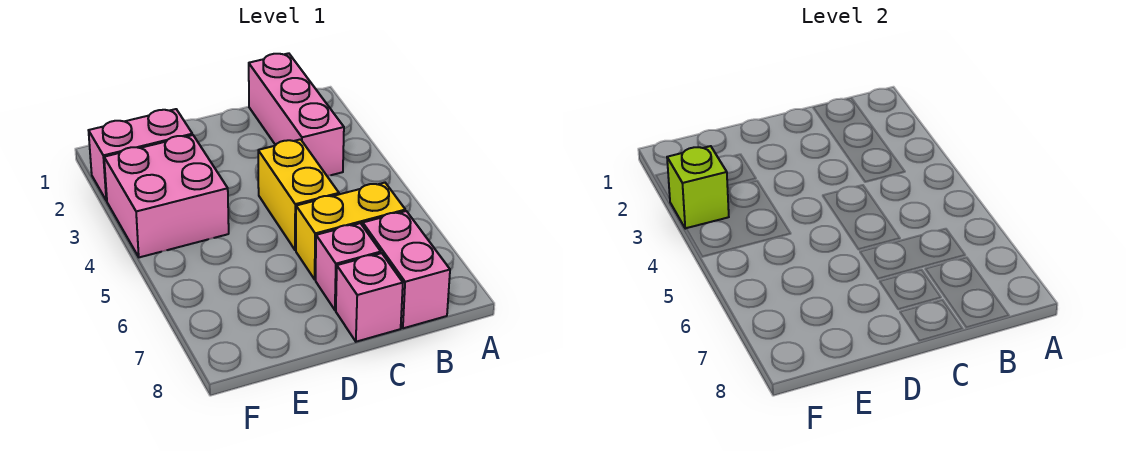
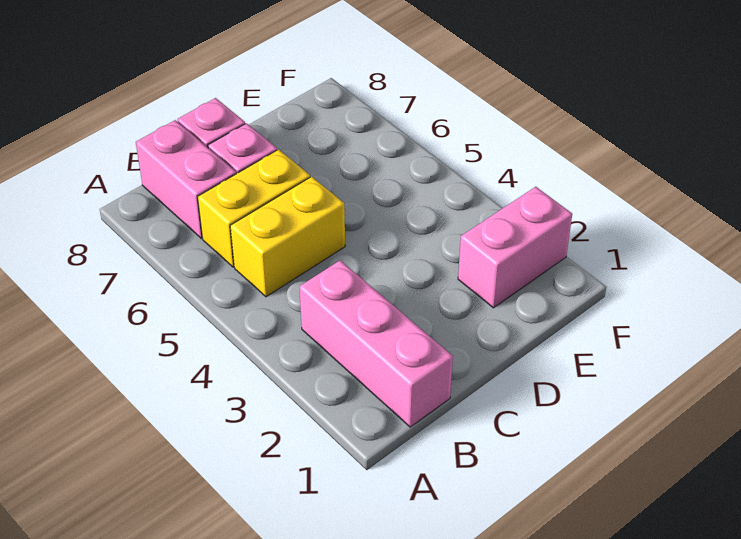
yellow 1x2 brick [258,139,339,250] -> yellow 1x2 brick turned to [230,177,345,297]
pink 2x2 brick [104,135,229,257] -> none
lime 1x1 brick [667,146,729,229] -> none

